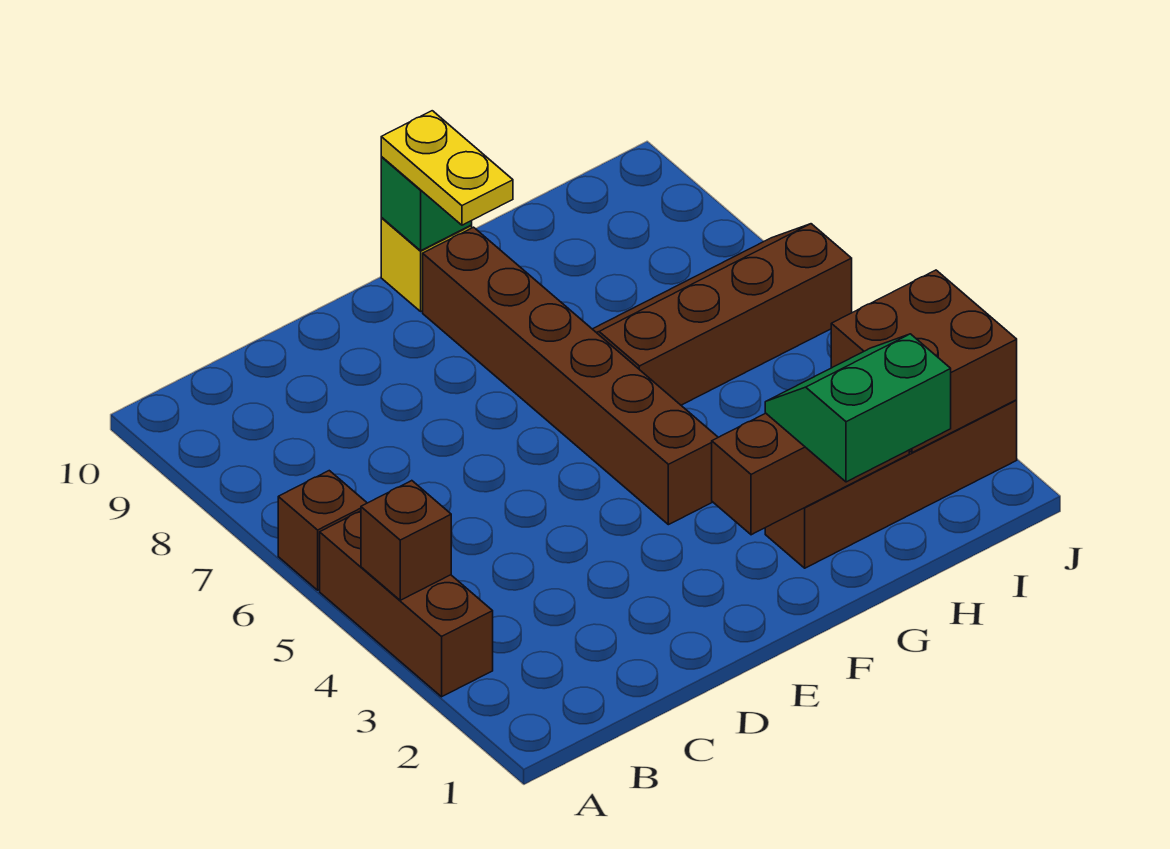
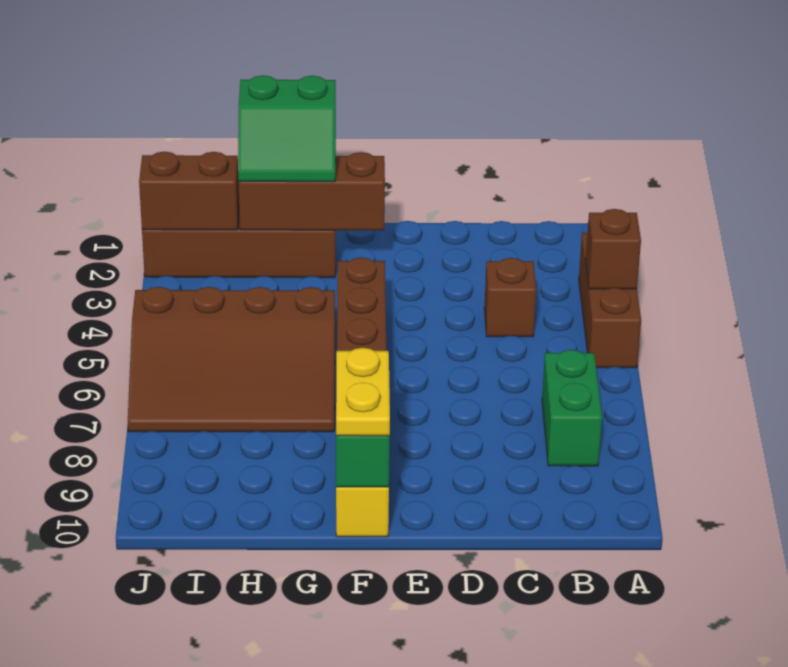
brown 1x1 brick [278,471,367,590] -> brown 1x1 brick moved to [484,258,536,337]
none -> green 1x2 brick [542,350,602,466]
brown 2x4 slope [593,224,852,405] -> brown 3x4 slope [128,287,335,432]
brown 2x2 brick [831,270,1017,453] -> brown 1x2 brick [139,152,239,230]

